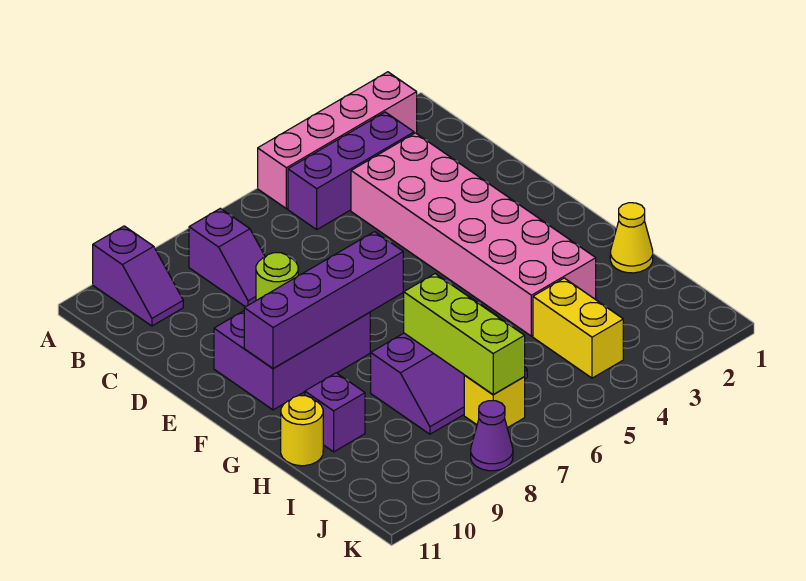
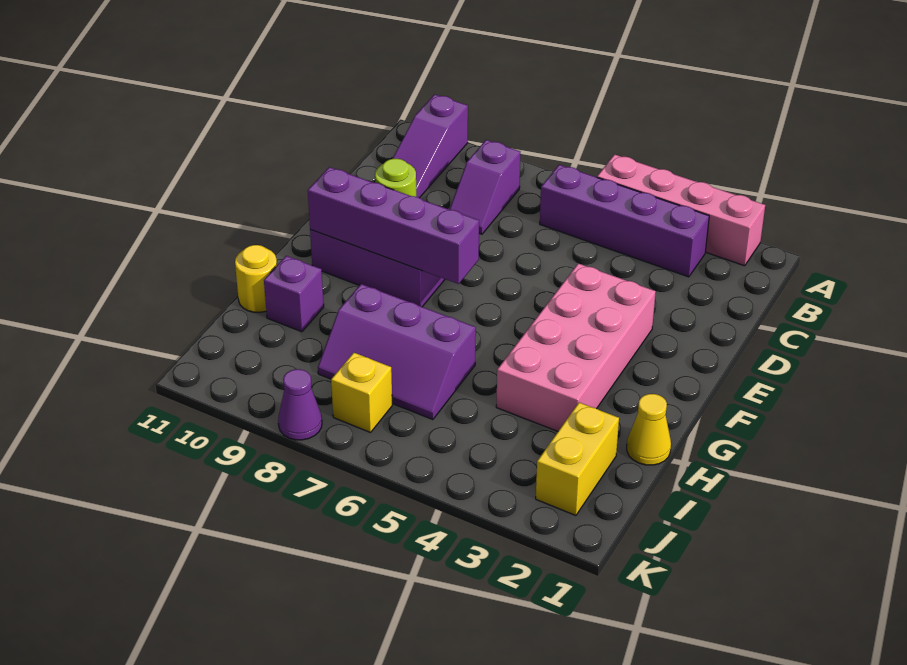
purple 1x2 slope [93,226,183,326] -> purple 1x3 slope [393,94,468,198]
purple 1x3 brick [288,112,414,229] -> purple 1x4 brick [540,165,709,277]
pink 2x6 brick [351,133,596,336] -> pink 2x4 brick [496,263,656,431]
lime 1x3 brick [404,274,525,395] -> none
yellow 1x2 brick [533,278,623,378] -> yellow 1x2 brick moved to [536,403,619,515]

